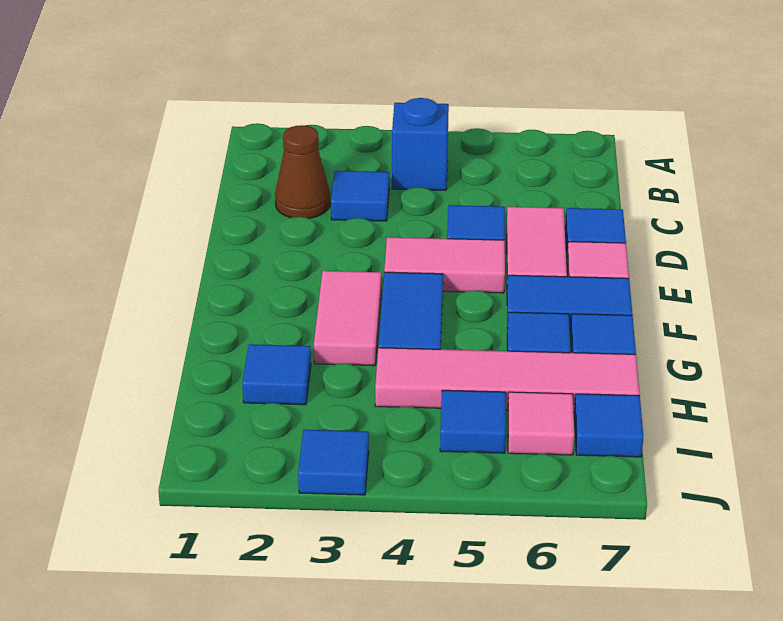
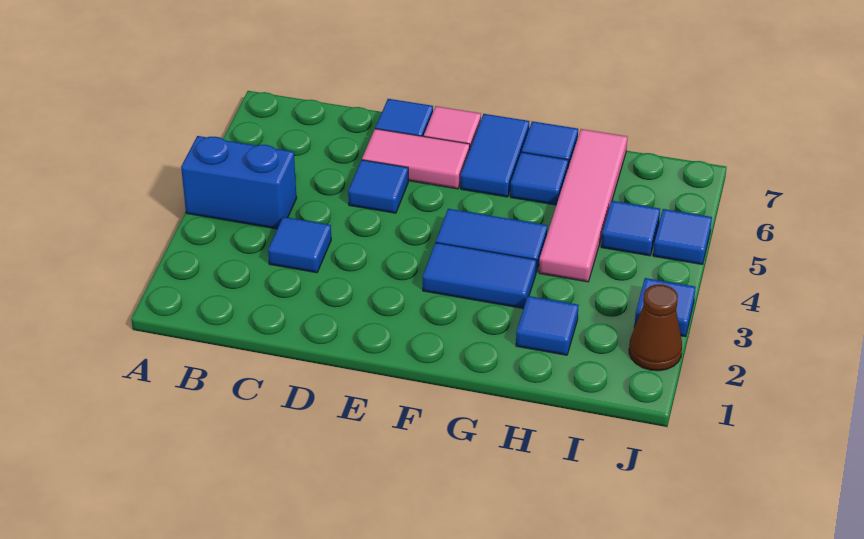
blue 1x1 brick [392,98,449,190] -> blue 1x2 brick [181,136,297,229]
brown 1x1 cone [275,125,330,219] -> brown 1x1 cone moved to [629,284,682,371]
pink 1x2 tile [384,237,505,293] -> none
pink 1x2 tile [314,271,381,366] -> blue 1x2 tile [423,243,536,309]
pink 1x1 tile [508,392,575,455] -> none
blue 1x1 tile [574,394,643,457] -> blue 1x1 tile moved to [653,209,712,264]

